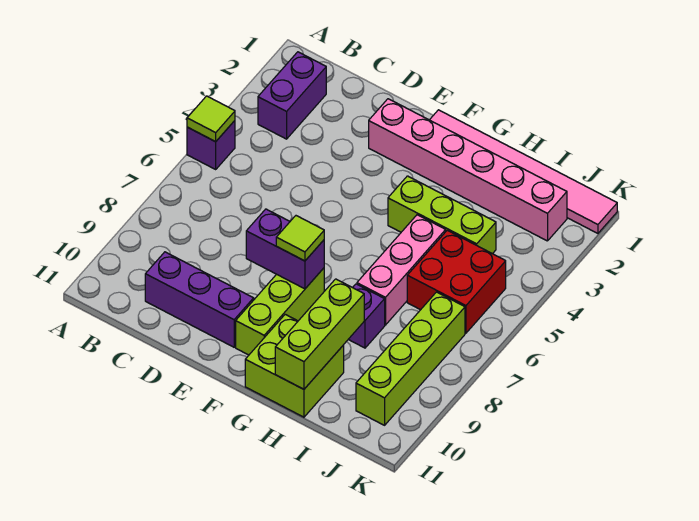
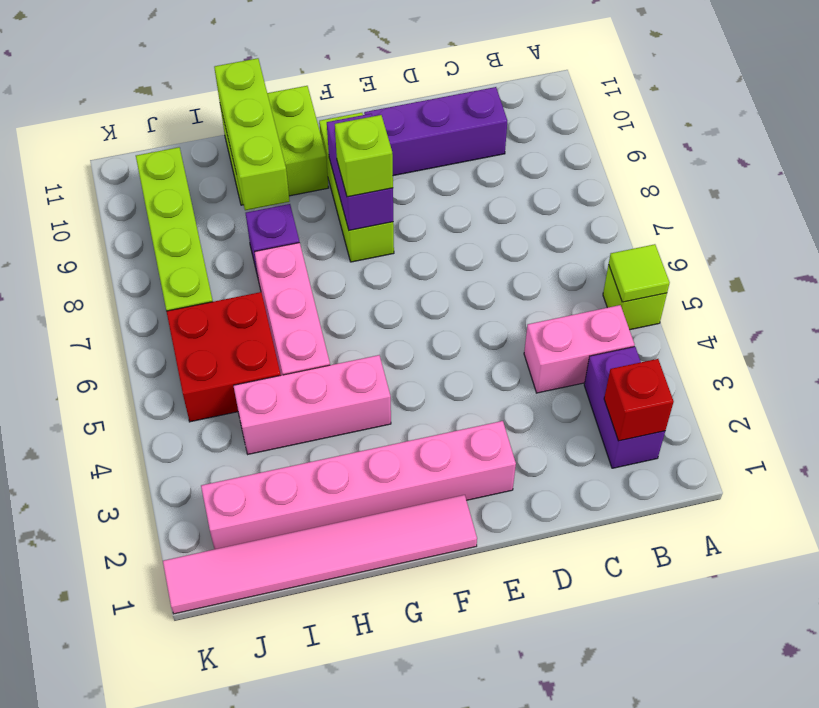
purple 1x1 brick [187,121,235,169] -> lime 1x1 brick [603,265,667,330]
none -> red 1x1 brick [604,359,674,441]
none -> pink 1x2 brick [524,305,635,393]
purple 1x2 brick [246,209,324,289] -> purple 1x2 brick turned to [327,114,393,230]
lime 1x1 tile [276,216,324,261] -> lime 1x1 brick [335,115,393,197]
lime 1x3 brick [388,176,496,254] -> pink 1x3 brick [234,355,391,454]

